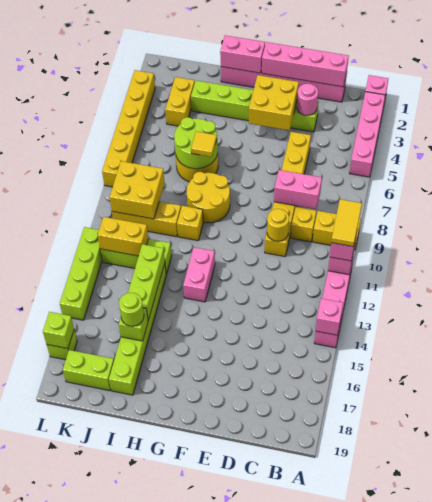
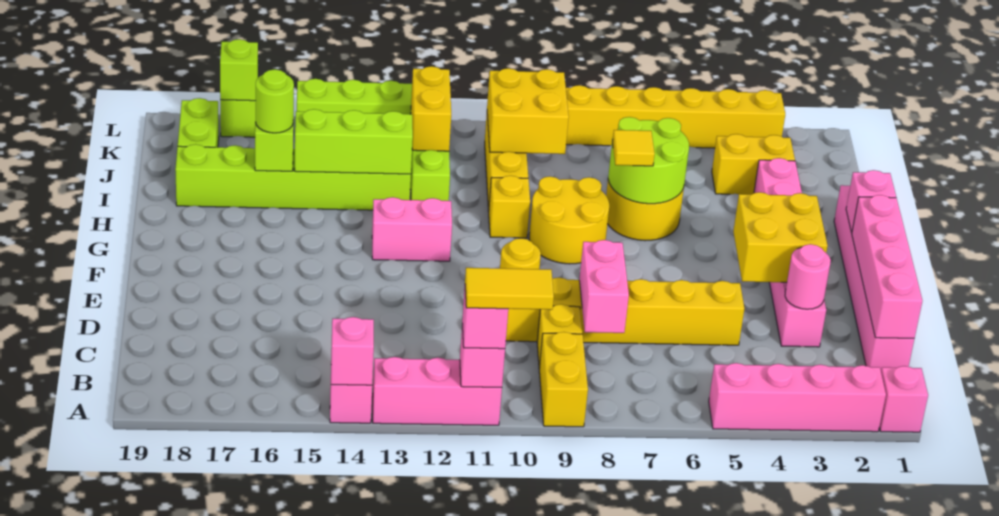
lime 1x6 brick [191,81,319,132] -> pink 1x6 brick [754,158,826,347]
pink 1x2 brick [220,35,265,73] -> pink 1x1 brick [846,170,896,232]

